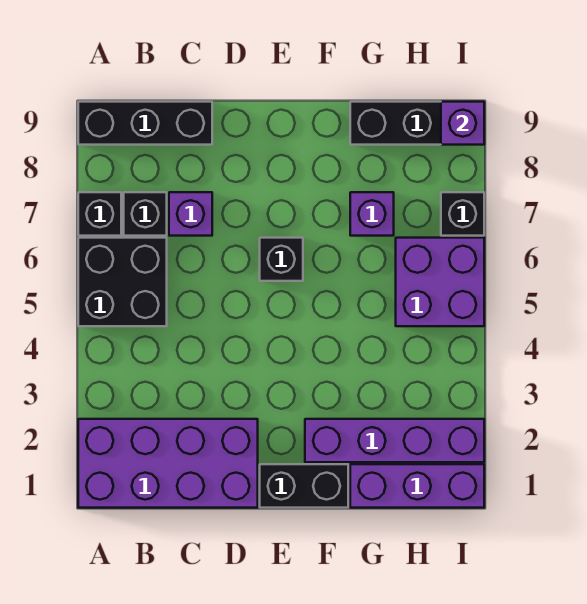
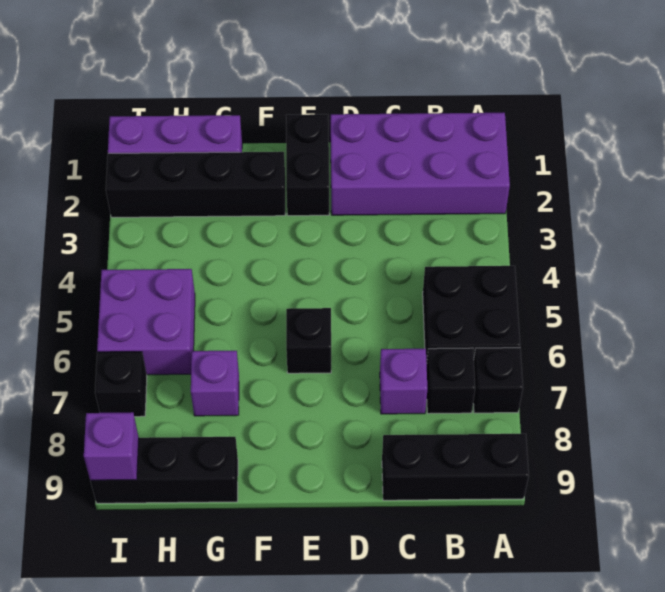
black 1x2 brick [260,464,348,508] -> black 1x2 brick turned to [286,114,329,216]
purple 1x4 brick [305,419,484,462] -> black 1x4 brick [106,152,285,217]

